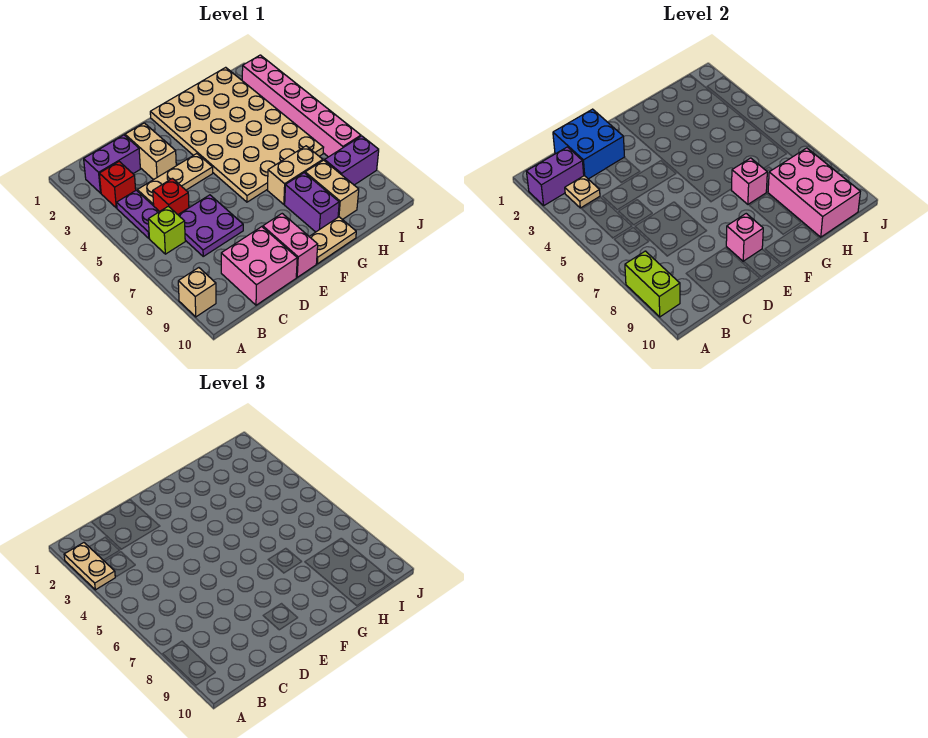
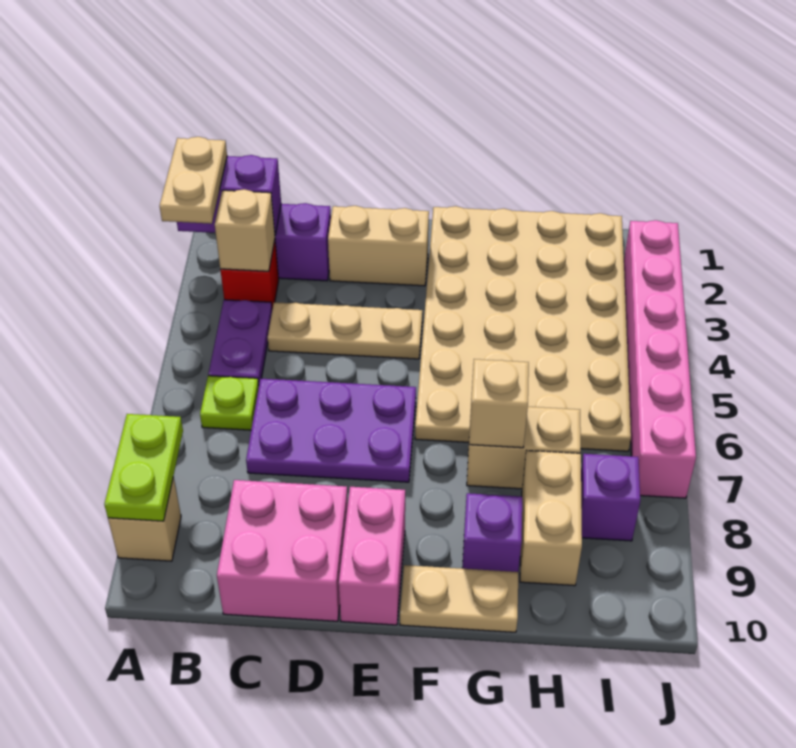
lime 1x2 brick [625,251,680,317] -> lime 1x2 plate [104,414,183,521]
tan 1x1 plate [565,176,600,208] -> tan 1x1 brick [215,189,275,271]
lime 1x1 brick [148,206,185,254] -> lime 1x1 plate [200,376,259,430]
blue 2x2 brick [553,109,624,179] -> none
red 1x1 brick [153,178,189,214] -> none
purple 2x2 plate [178,195,243,256] -> purple 2x3 plate [246,379,416,482]
tan 1x2 brick [125,123,176,180] -> tan 1x2 brick turned to [328,206,429,286]
pink 1x1 brick [726,214,763,261] -> none
pink 1x1 brick [731,158,767,204] -> tan 1x1 brick [469,359,529,448]
purple 1x2 brick [285,173,339,232] -> purple 1x1 brick [463,493,522,572]
pink 2x3 brick [768,148,860,237] -> none
purple 1x2 brick [325,136,379,185] -> purple 1x1 brick [581,454,640,541]

